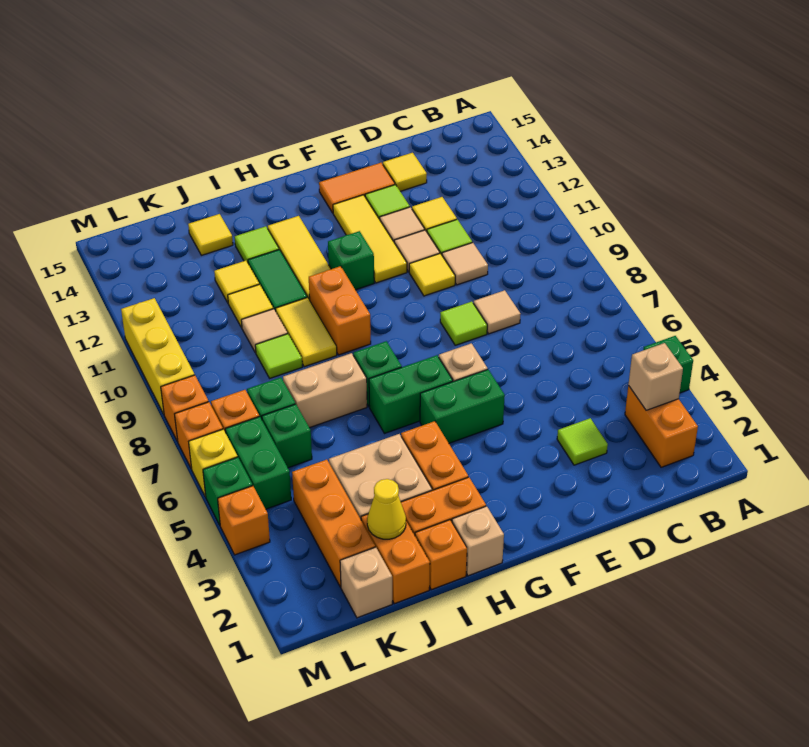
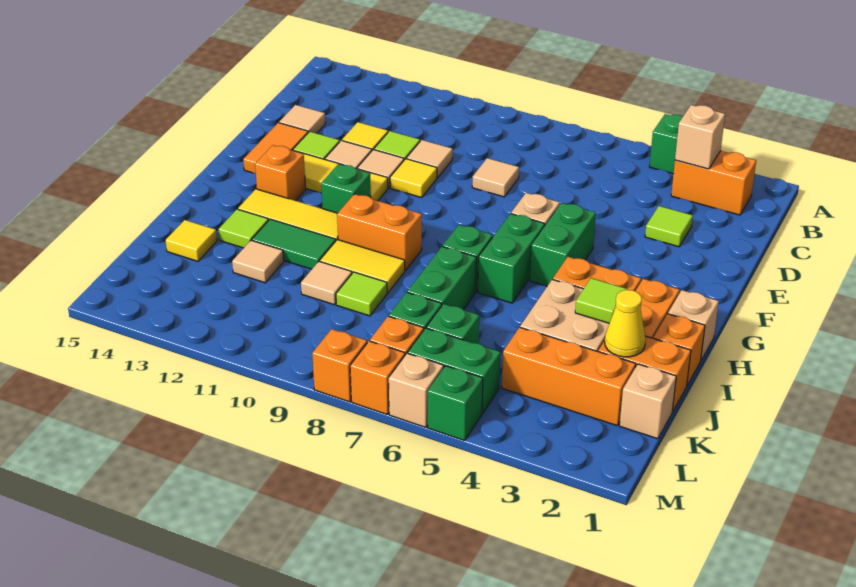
yellow 1x1 tile [383,153,427,191] -> tan 1x1 tile [279,105,325,133]
lime 1x1 tile [440,302,487,345] -> lime 1x1 tile moved to [575,278,627,323]
tan 1x2 brick [283,353,367,428] -> green 1x2 brick [407,247,476,310]
yellow 1x1 tile [228,284,273,328] -> none
yellow 1x1 tile [214,261,259,302] -> tan 1x1 tile [232,240,284,283]
orange 1x1 brick [218,486,270,555] -> orange 1x1 brick moved to [255,145,306,201]
yellow 1x1 brick [189,429,238,497] -> tan 1x1 brick [389,353,444,427]
yellow 1x3 brick [121,298,195,414] -> none

